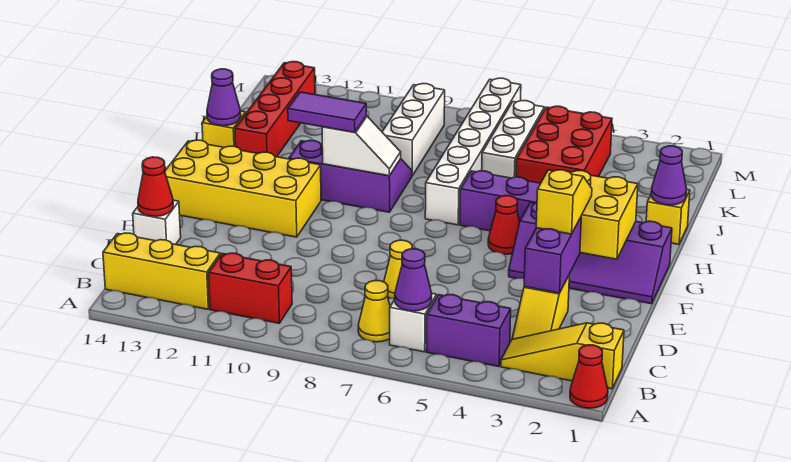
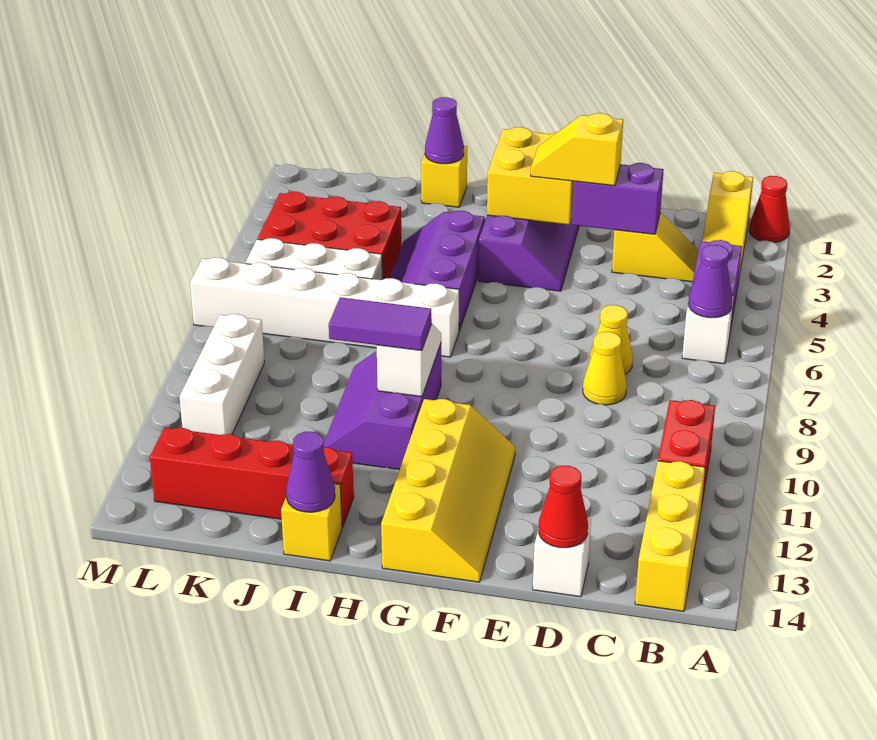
yellow 1x1 cone [358,281,390,342] -> yellow 1x1 cone moved to [583,332,627,405]
yellow 2x4 brick [165,140,321,237] -> yellow 2x4 slope [381,399,515,582]
red 1x1 cone [488,196,520,254] -> none
purple 1x2 tile [288,92,366,132] -> purple 1x2 tile turned to [329,297,432,351]
white 1x3 brick [382,84,445,176] -> white 1x3 brick turned to [179,314,264,435]

